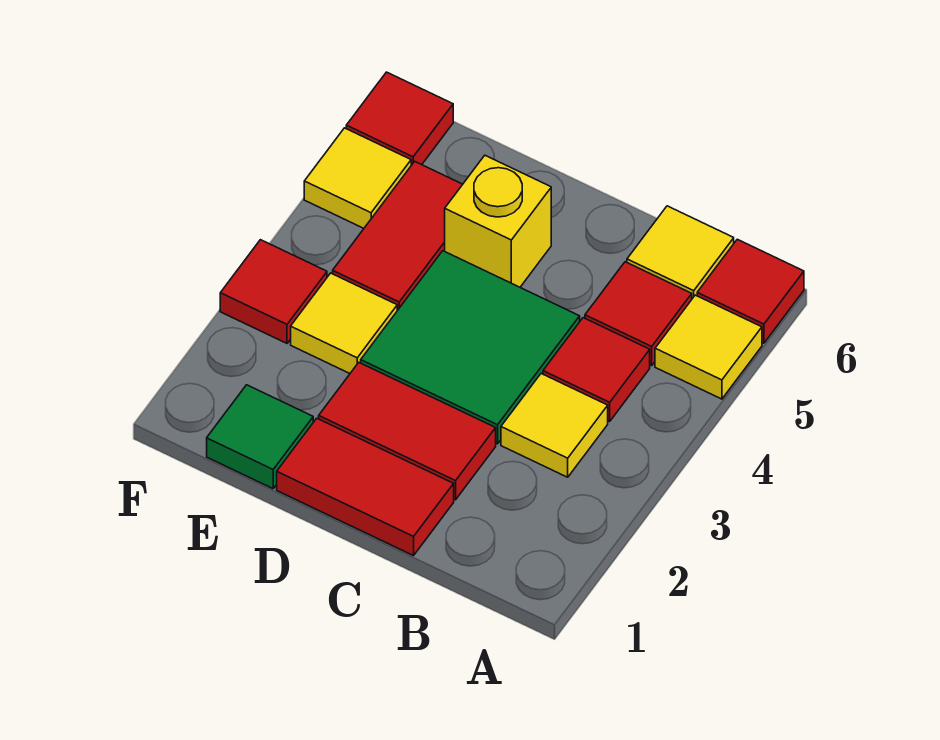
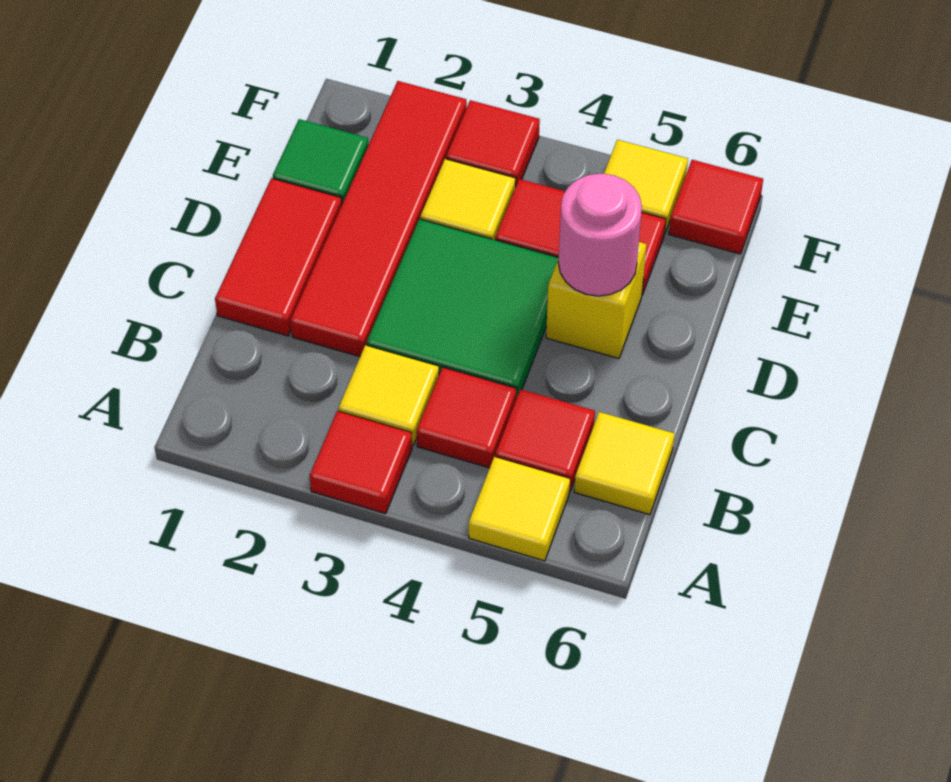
red 1x1 tile [697,239,804,343] -> red 1x1 tile moved to [310,411,412,514]
red 1x2 tile [319,363,496,500] -> red 1x4 tile [290,81,467,357]
none -> pink 1x1 round brick [558,174,642,296]

